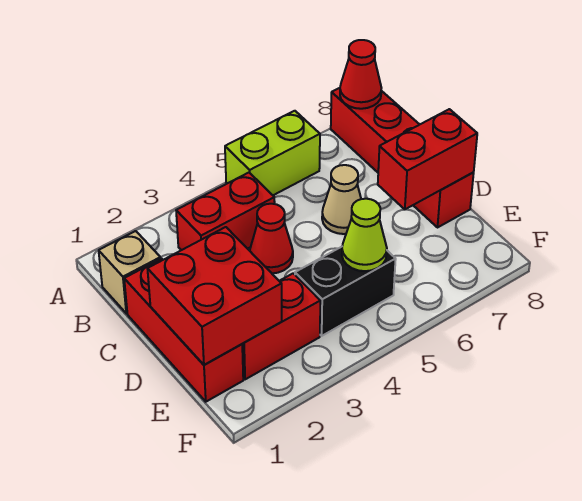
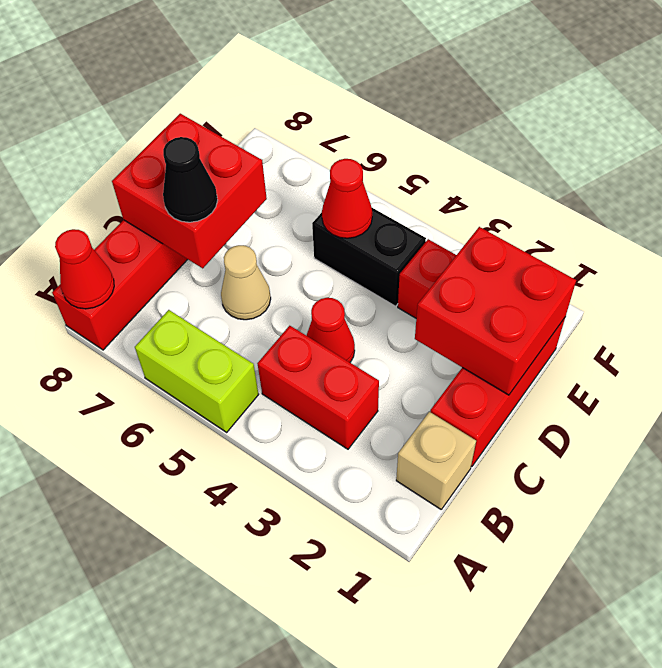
none -> black 1x1 cone [163,137,218,222]
red 1x2 brick [378,109,477,209] -> red 2x2 brick [112,114,267,268]
lime 1x1 cone [342,199,387,271] -> red 1x1 cone [322,159,372,238]

